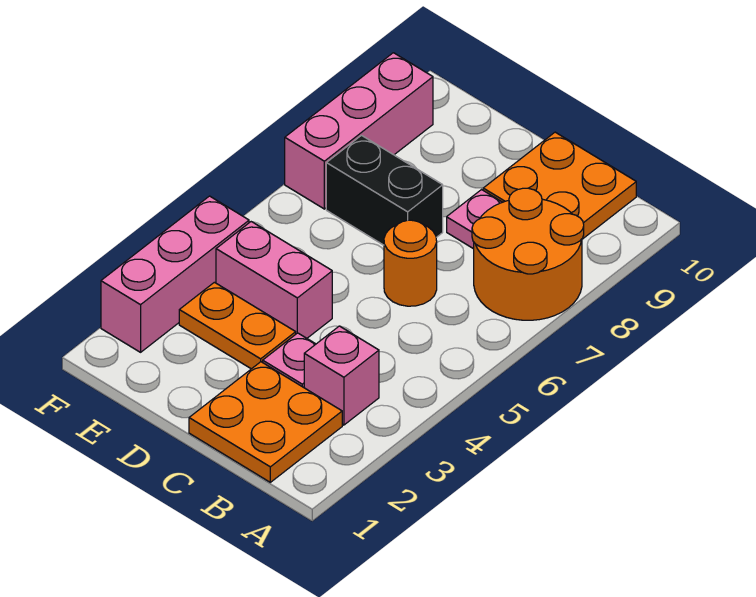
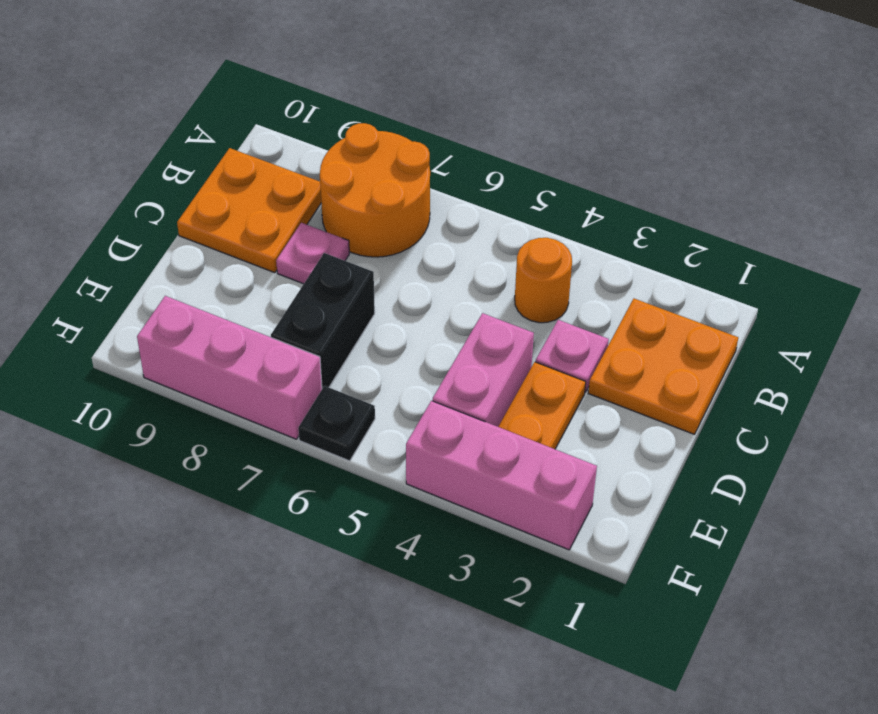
pink 1x1 brick [304,326,379,425] -> none
orange 1x1 round brick [384,220,437,306] -> orange 1x1 round brick moved to [515,238,572,323]
none -> black 1x1 plate [298,386,375,461]

